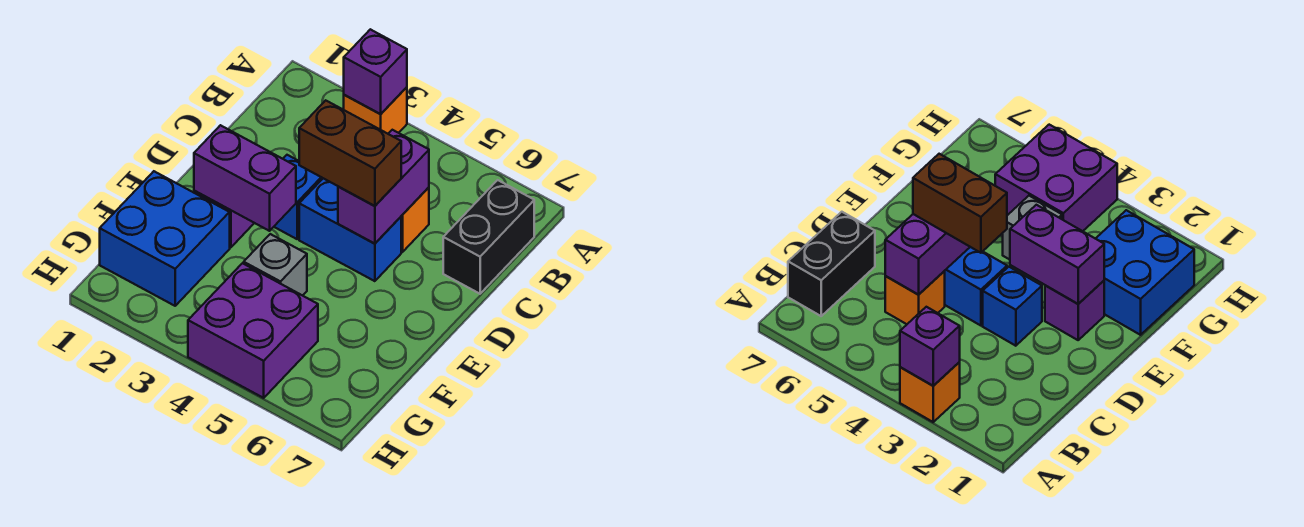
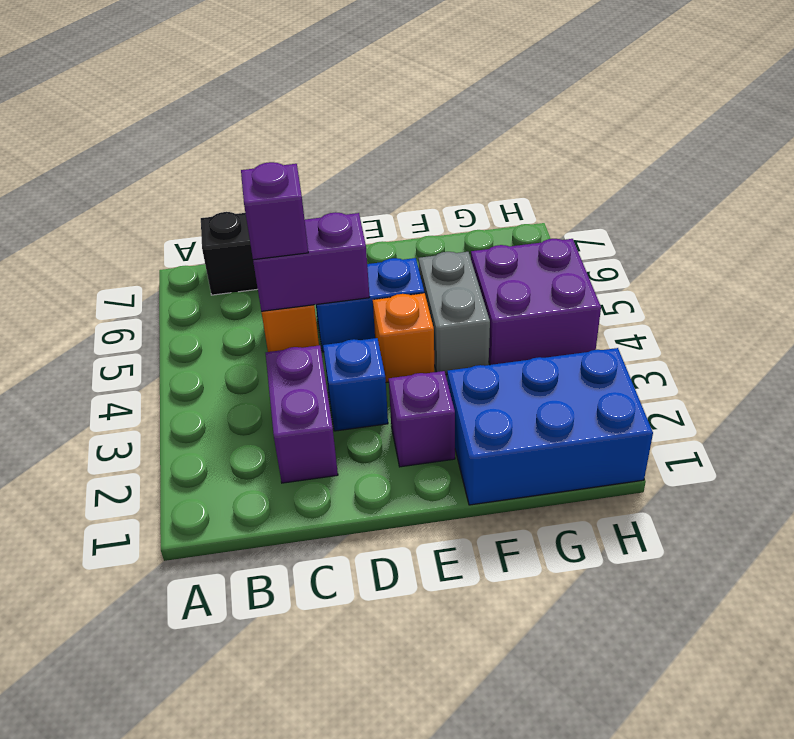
orange 1x1 brick [344,87,407,134] -> orange 1x1 brick moved to [373,293,434,383]
purple 1x1 brick [344,29,407,114] -> purple 1x1 brick moved to [241,162,308,260]
blue 1x2 brick [299,178,401,281] -> blue 1x2 brick turned to [316,258,424,352]
brown 1x2 brick [299,100,401,206] -> none
purple 1x2 brick [194,125,296,231] -> purple 1x2 brick moved to [266,345,338,483]
blue 2x2 brick [100,171,230,306] -> blue 2x3 brick [447,348,653,505]
grey 1x1 brick [244,234,307,296] -> grey 1x2 brick [418,252,490,375]

